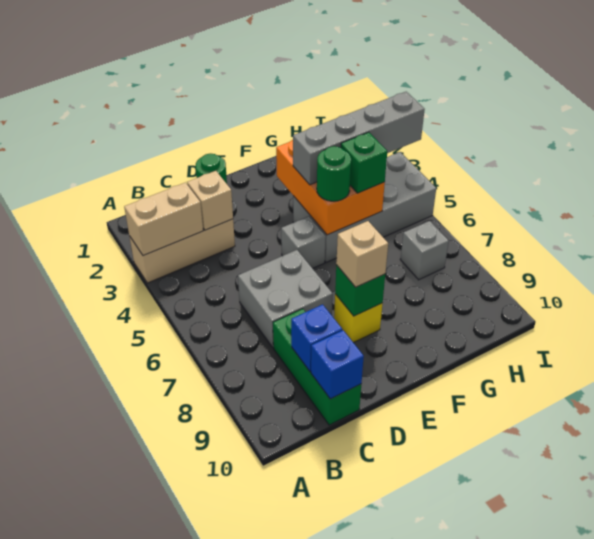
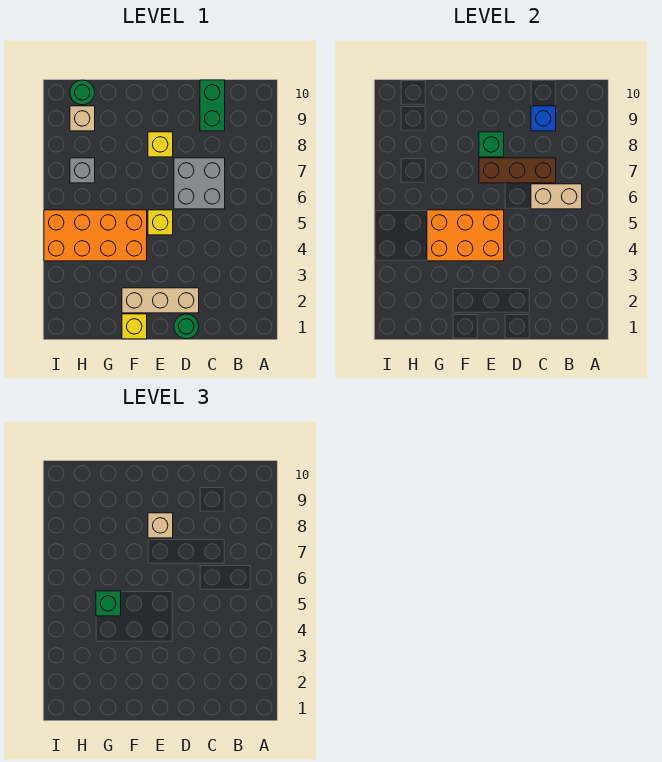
tan 1x3 brick [129,219,235,283] -> tan 1x3 brick moved to [122,288,199,313]
tan 1x2 brick [124,183,203,256] -> tan 1x2 brick moved to [531,184,582,209]
tan 1x1 brick [187,171,233,230] -> tan 1x1 brick moved to [70,106,95,131]
none -> brown 1x3 brick [479,158,556,183]
green 1x3 brick [273,309,361,425] -> green 1x2 brick [200,80,225,131]
blue 1x1 brick [311,330,364,399] -> none
grey 1x1 brick [281,216,326,268] -> yellow 1x1 brick [148,210,173,235]
none -> yellow 1x1 brick [122,314,147,339]
orange 2x3 brick [276,140,385,235] -> orange 2x3 brick turned to [427,210,504,261]
grey 2x4 brick [293,152,436,262] -> orange 2x4 brick [44,210,147,261]
grey 1x4 brick [293,92,425,185] -> none
green 1x1 round brick [317,146,351,201] -> green 1x1 round brick moved to [70,80,95,105]

